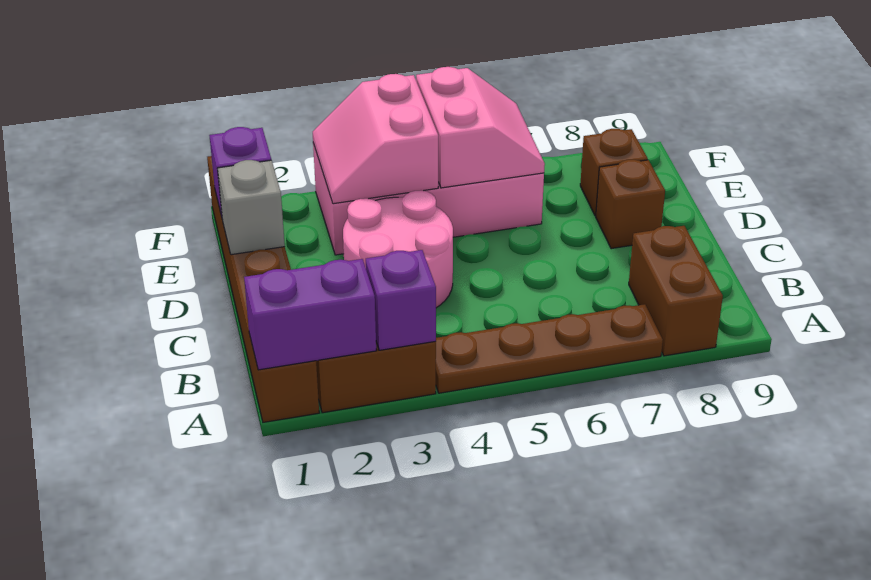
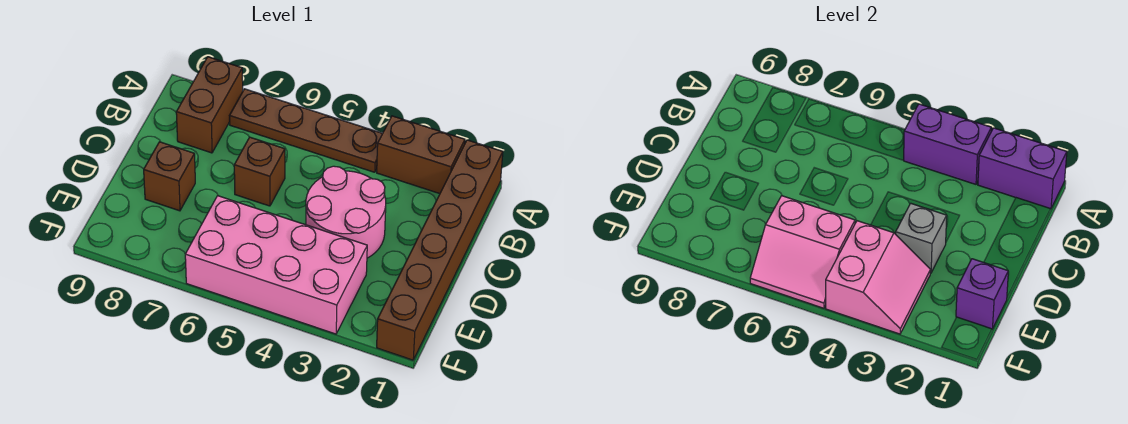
purple 1x1 brick [366,250,436,350] -> purple 1x2 brick [904,104,991,184]
grey 1x1 brick [217,160,285,255] -> grey 1x1 brick moved to [896,203,947,273]
pink 2x2 slope [416,67,545,188] -> pink 2x2 slope turned to [750,196,855,308]
brown 1x1 brick [580,129,648,216] -> brown 1x1 brick moved to [234,137,285,206]

